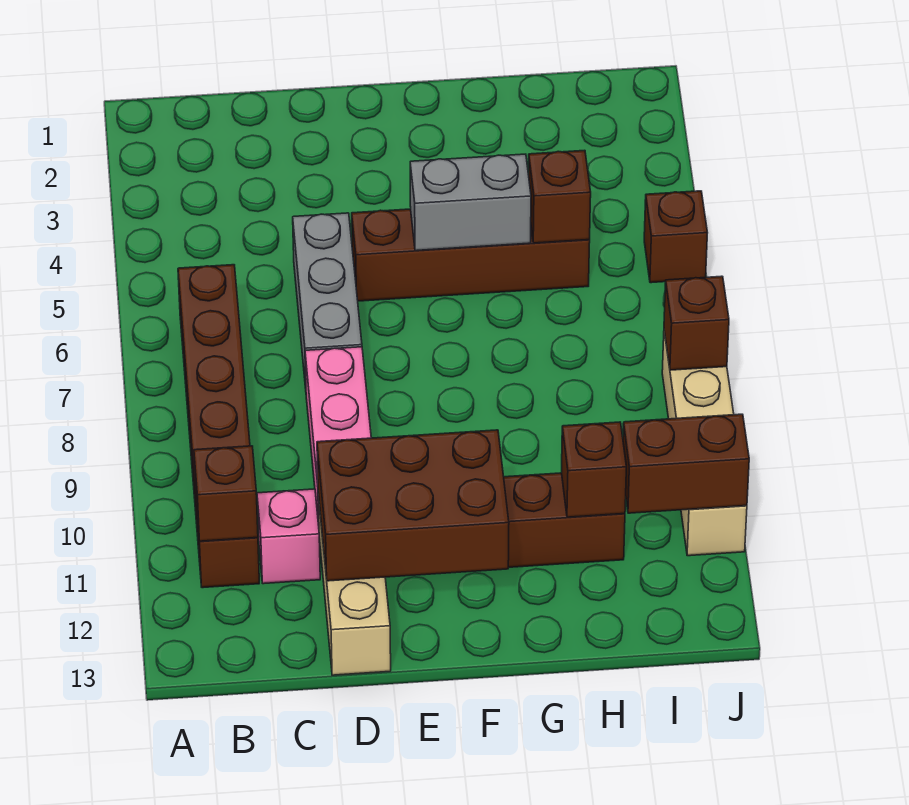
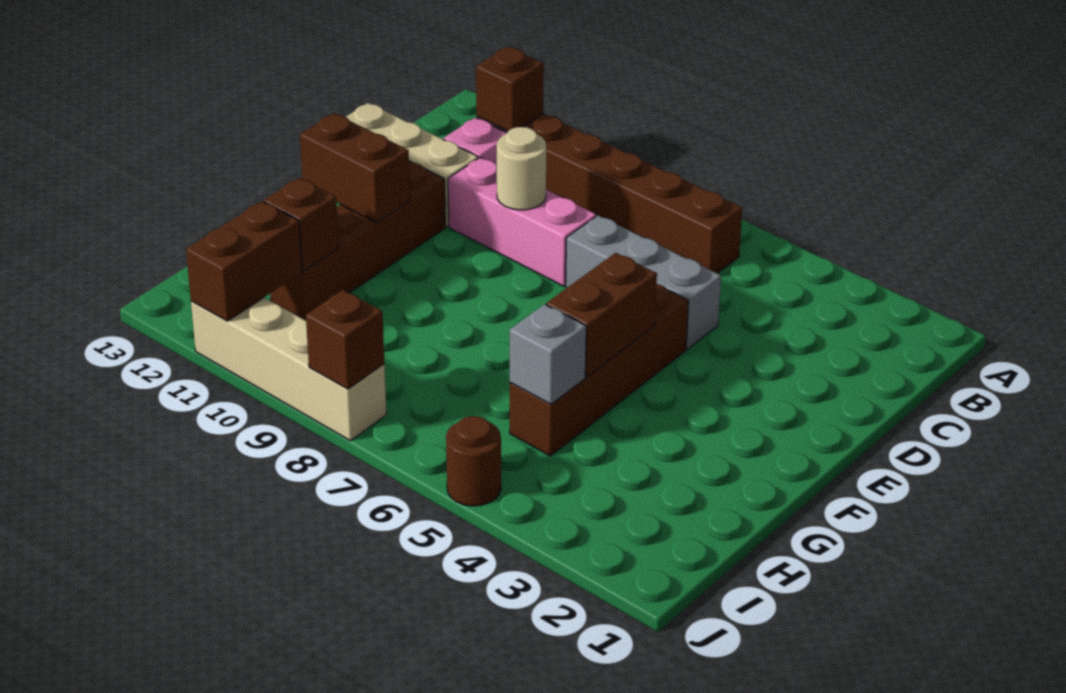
none -> tan 1x1 round brick [497,127,546,210]
brown 2x3 brick [317,430,509,581] -> brown 1x2 brick [300,113,410,223]
grey 1x2 brick [410,154,531,251] -> brown 1x2 brick [546,253,657,377]
brown 1x1 brick [529,150,591,243] -> grey 1x1 brick [510,304,586,404]
brown 1x1 brick [644,191,707,283] -> brown 1x1 round brick [446,416,501,506]

